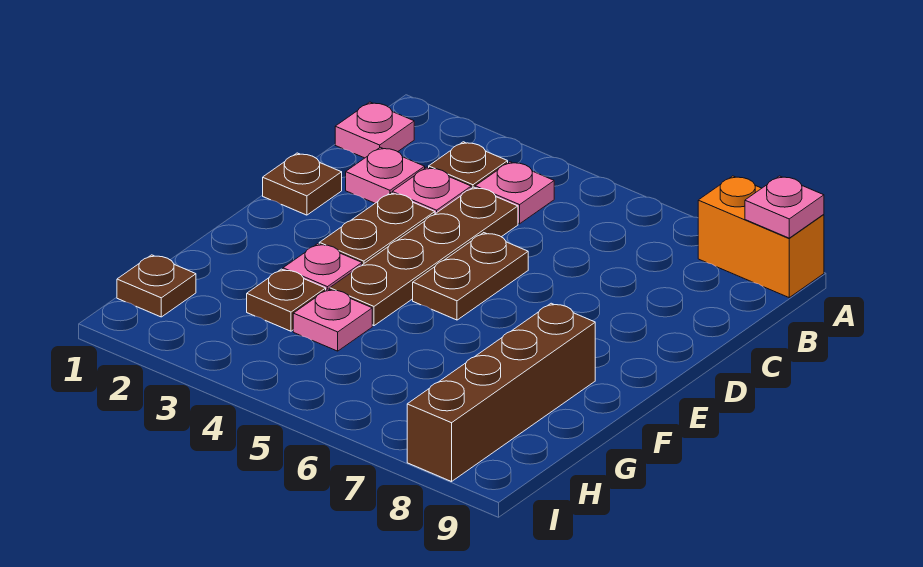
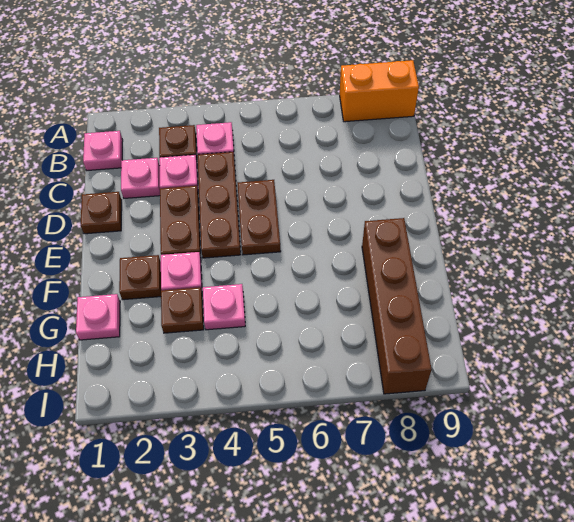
pink 1x1 plate [745,176,824,238] -> pink 1x1 plate moved to [76,294,120,340]
brown 1x4 plate [330,187,518,326] -> brown 1x3 plate [197,152,241,258]
brown 1x1 plate [117,255,196,317] -> brown 1x1 plate moved to [119,255,161,300]

